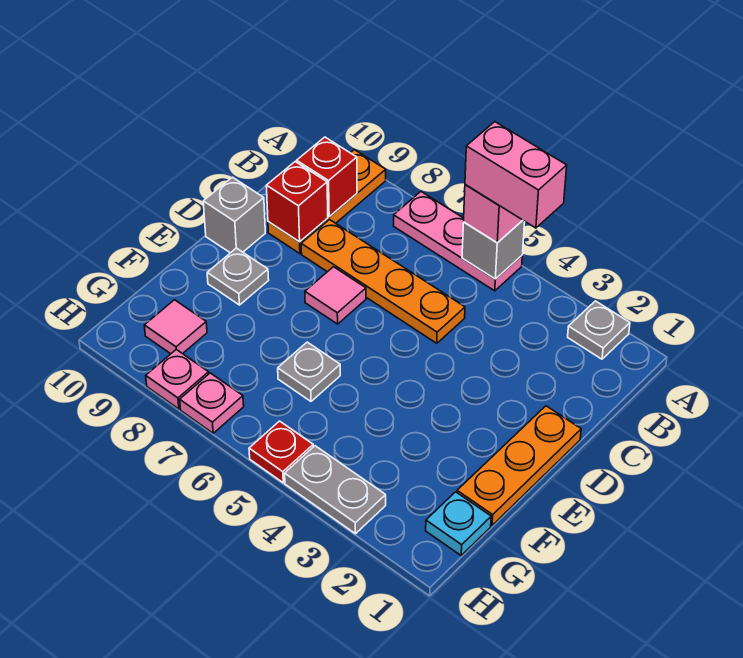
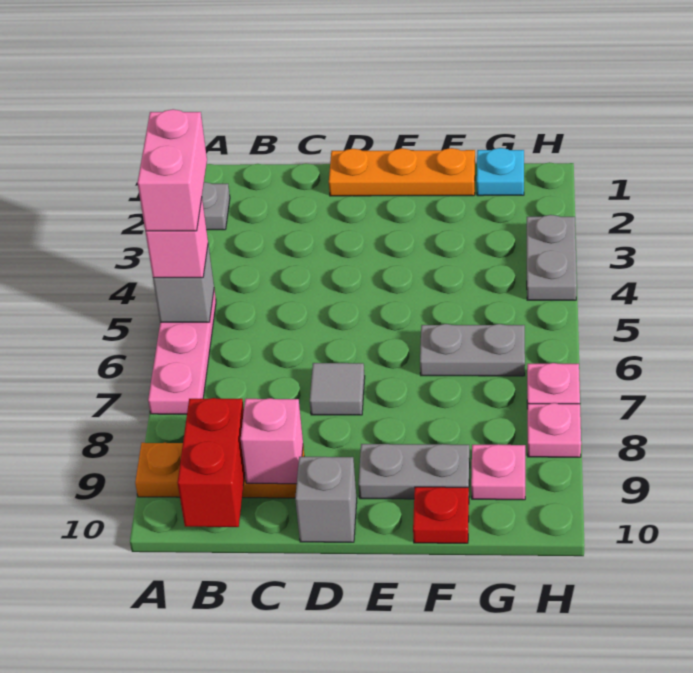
red 1x1 brick [297,137,357,217] -> red 1x2 brick [178,398,245,527]
orange 1x4 plate [301,220,465,343] -> none
red 1x1 brick [266,162,328,242] -> pink 1x1 brick [241,398,303,484]
pink 1x1 tile [305,267,366,324] -> grey 1x1 tile [310,363,365,415]
grey 1x1 plate [207,248,269,305] -> grey 1x2 plate [358,444,470,499]
grey 1x1 plate [278,342,340,401] -> grey 1x2 plate [420,324,525,376]
pink 1x1 tile [144,300,207,354] -> pink 1x1 plate [471,444,525,500]
red 1x1 plate [249,421,313,483] -> red 1x1 plate moved to [413,487,469,543]

